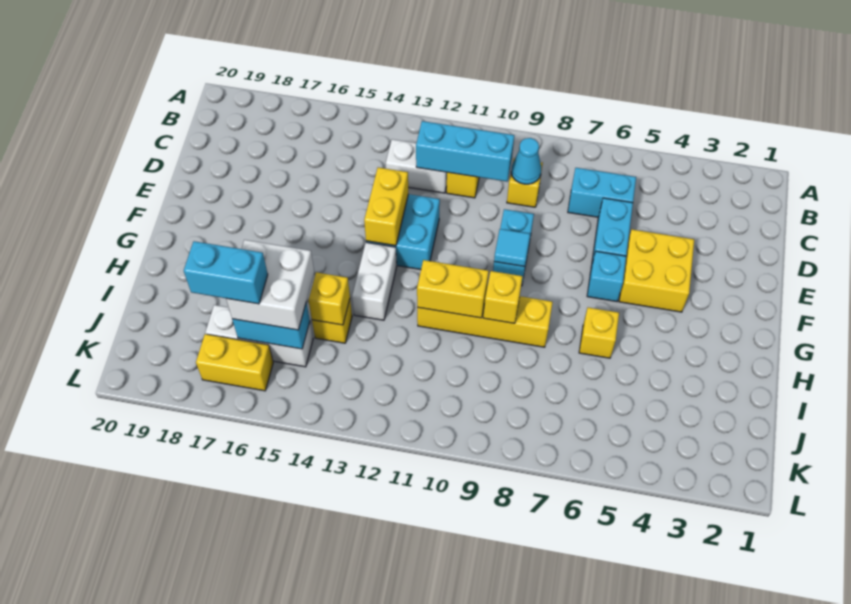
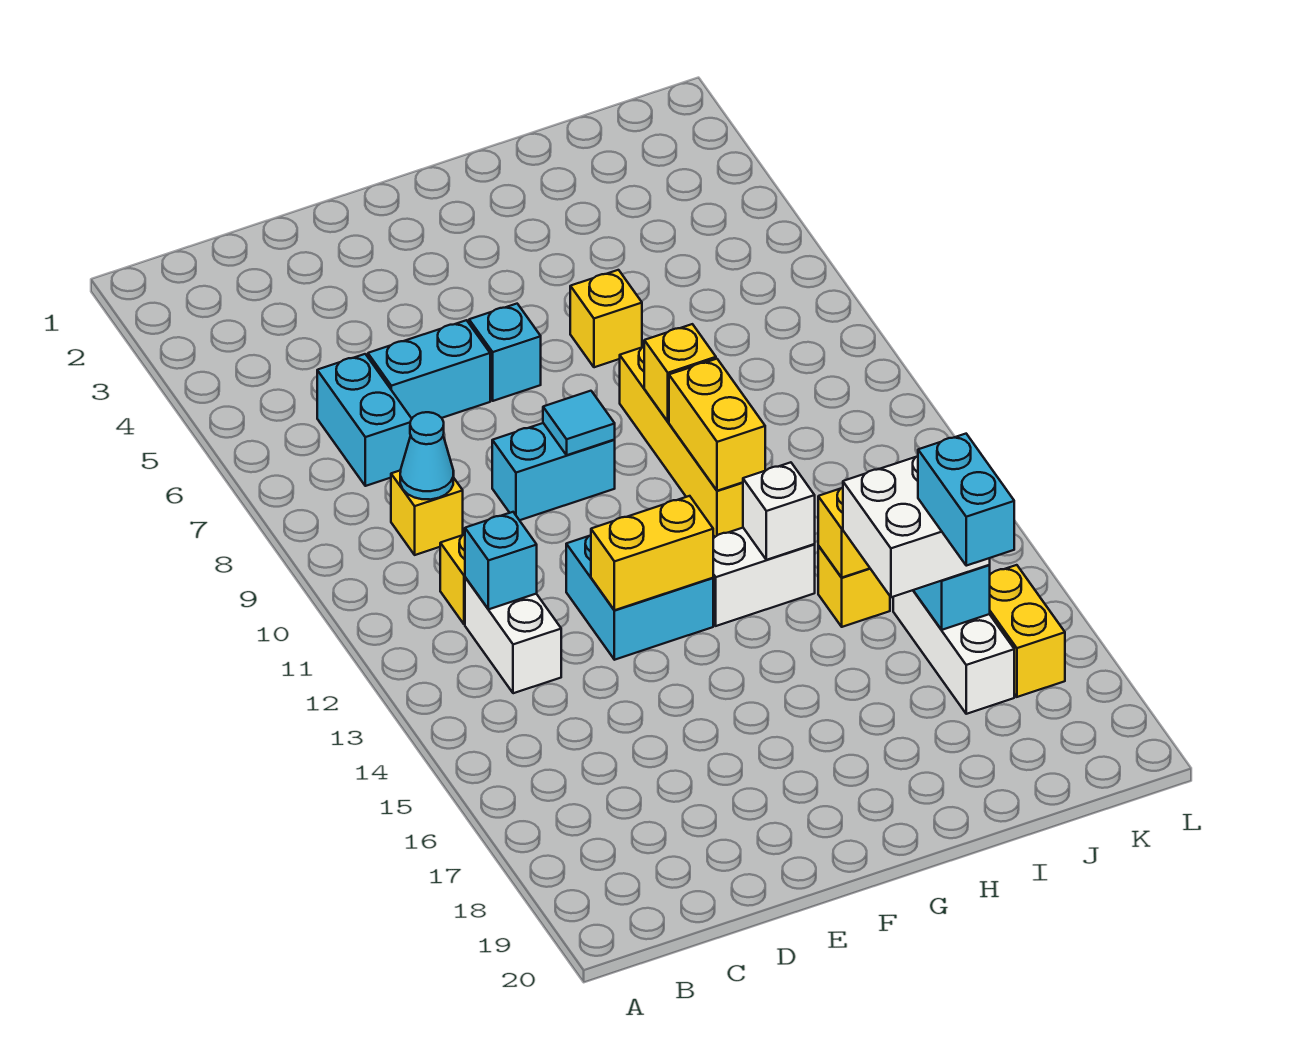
cyan 1x3 brick [416,121,514,181] -> cyan 1x1 brick [465,512,537,609]
yellow 2x2 brick [619,229,694,312] -> none
none -> white 1x1 brick [743,462,815,560]

